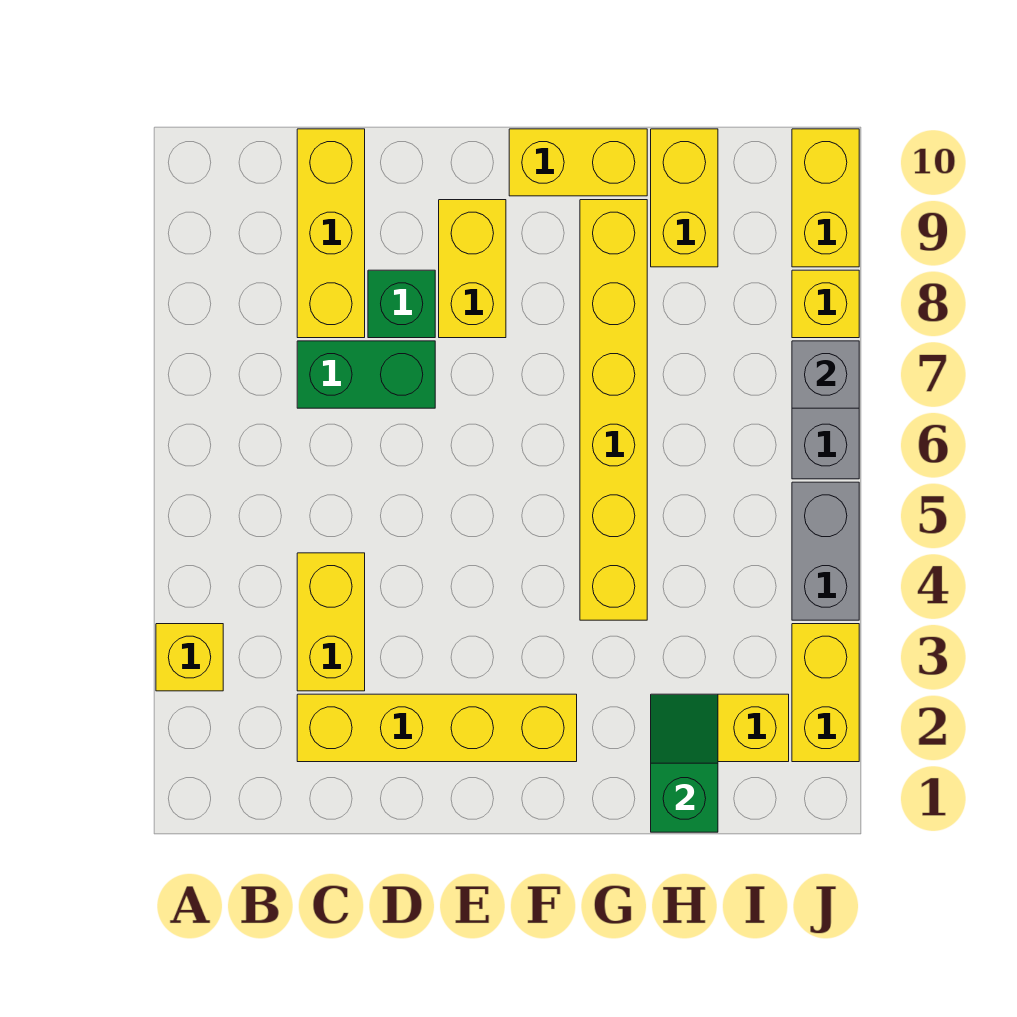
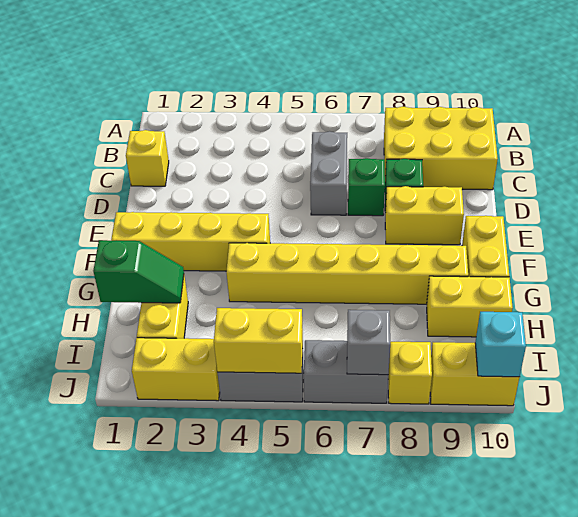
yellow 1x1 brick [156,624,223,691] -> yellow 1x1 brick moved to [126,130,169,186]
yellow 1x4 brick [297,694,577,762] -> yellow 1x4 brick turned to [111,212,270,271]
yellow 1x2 brick [297,553,365,691] -> yellow 1x2 brick moved to [214,308,303,373]
none -> grey 1x2 brick [310,131,347,215]
green 1x2 brick [297,341,435,408] -> green 1x1 brick [348,158,385,216]
yellow 1x3 brick [297,129,365,338] -> yellow 2x3 brick [384,107,498,190]
none -> cyan 1x1 brick [475,312,526,377]

